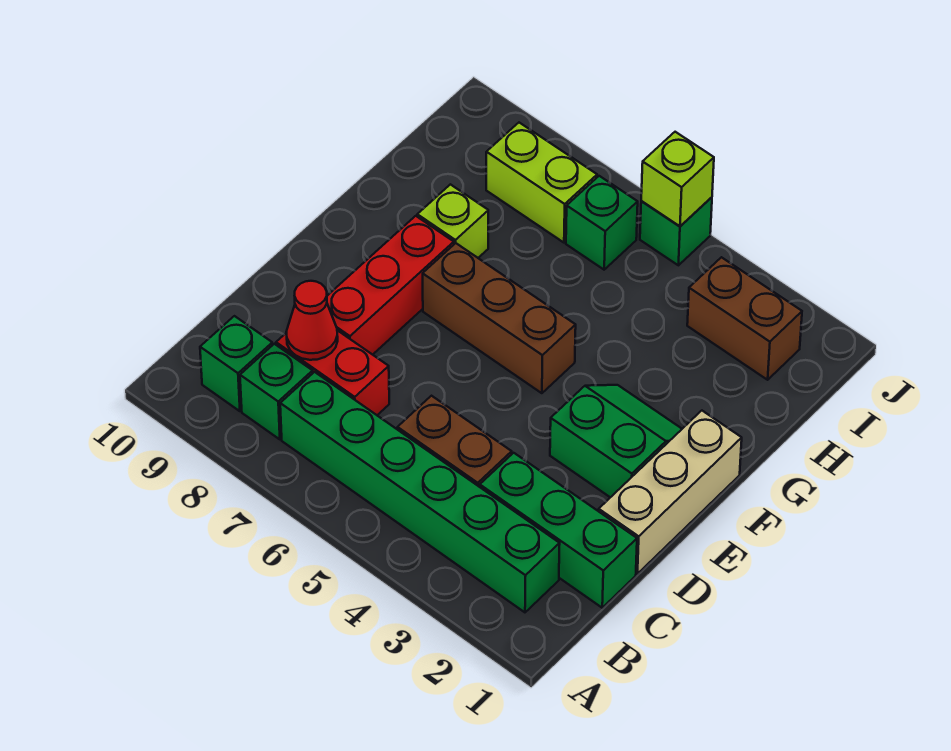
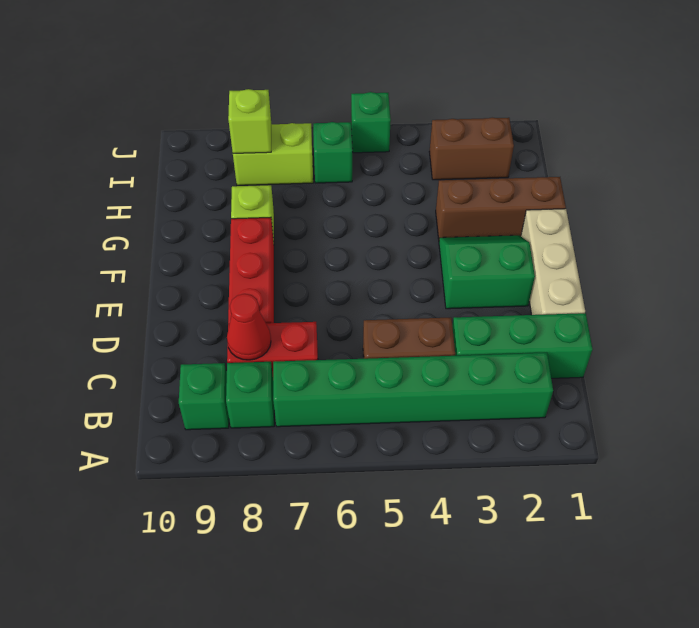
brown 1x3 brick [423,243,576,393] -> brown 1x3 brick moved to [436,177,566,239]
lime 1x1 brick [641,132,714,226] -> lime 1x1 brick moved to [228,89,271,153]

